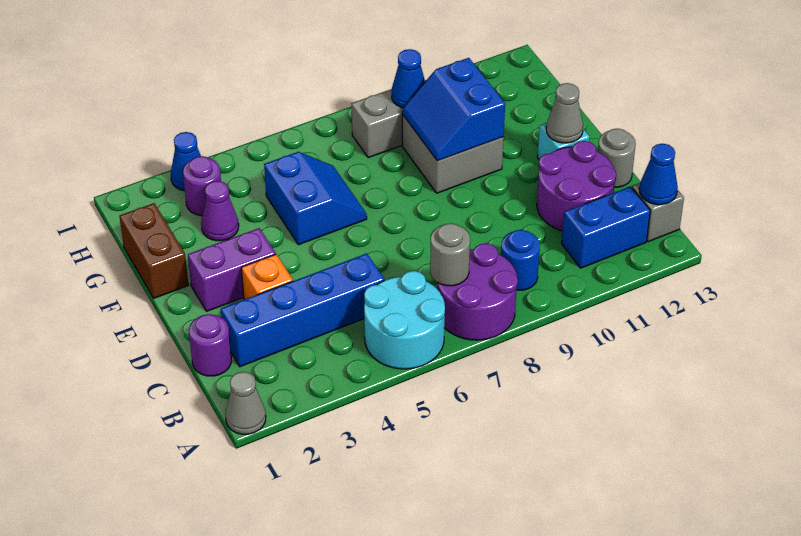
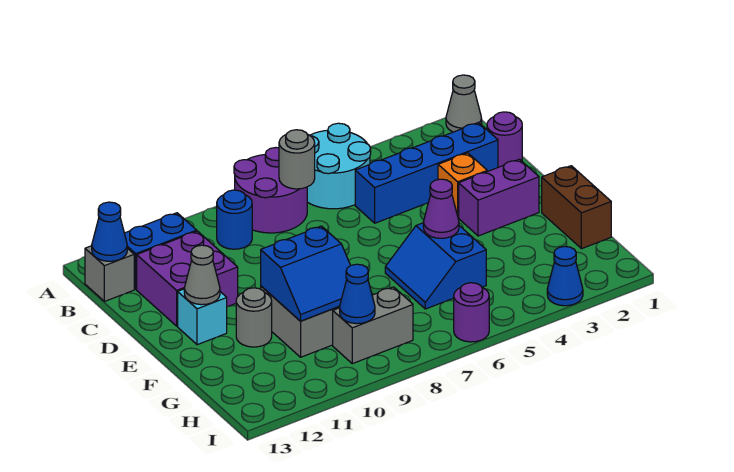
purple 2x2 round brick [537,141,616,231] -> purple 2x2 brick [137,231,238,326]
grey 1x1 round brick [598,128,636,187] -> grey 1x1 round brick moved to [236,288,272,347]
blue 2x2 slope [402,58,505,161] -> blue 2x2 slope turned to [261,226,351,321]
purple 1x1 cone [201,181,239,241] -> purple 1x1 cone moved to [423,179,459,238]
purple 1x1 round brick [183,156,221,216] -> purple 1x1 round brick moved to [454,283,489,342]

